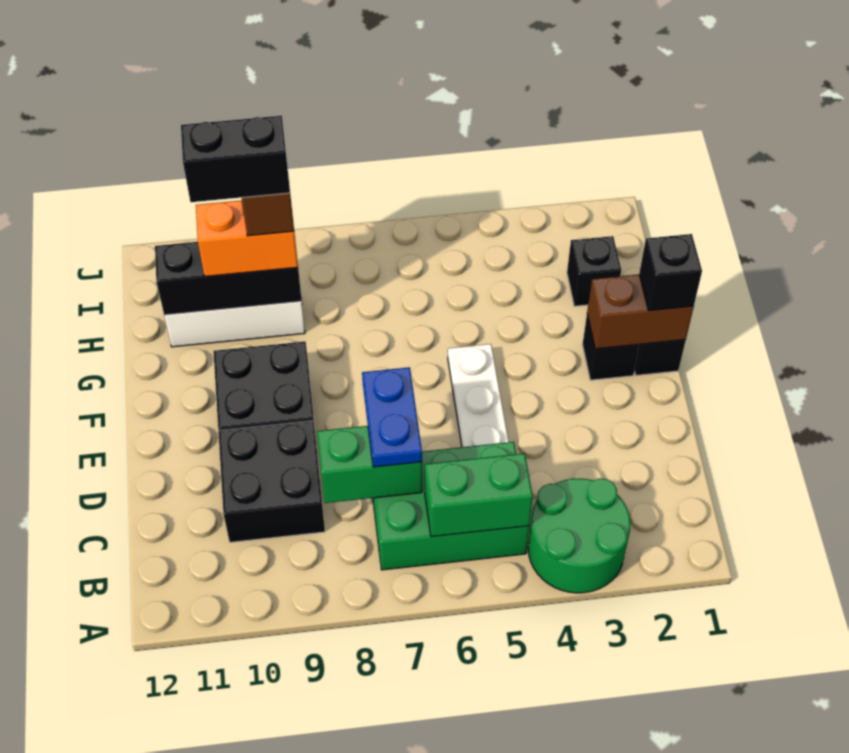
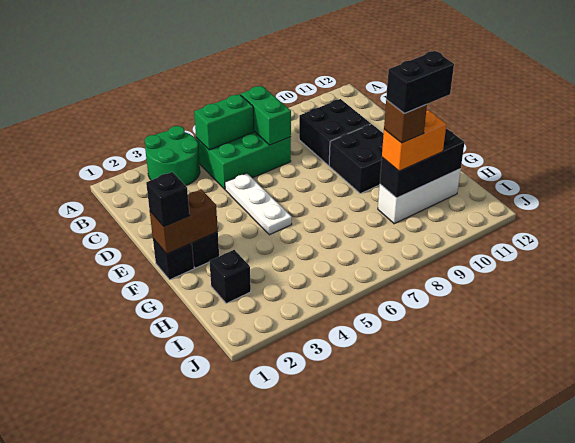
green 1x2 brick [317,426,422,503] -> green 1x2 brick turned to [241,86,291,145]
blue 1x2 plate [362,367,422,467] -> none

